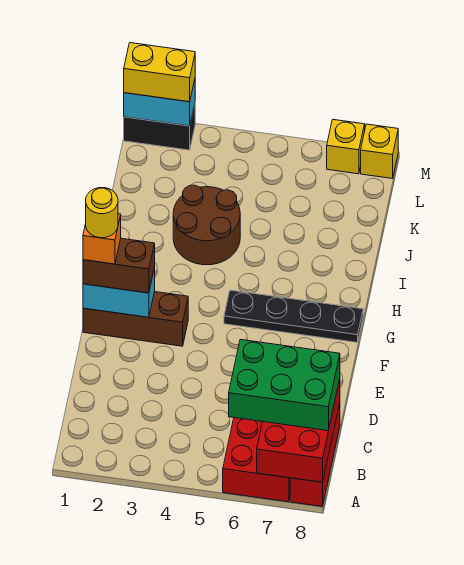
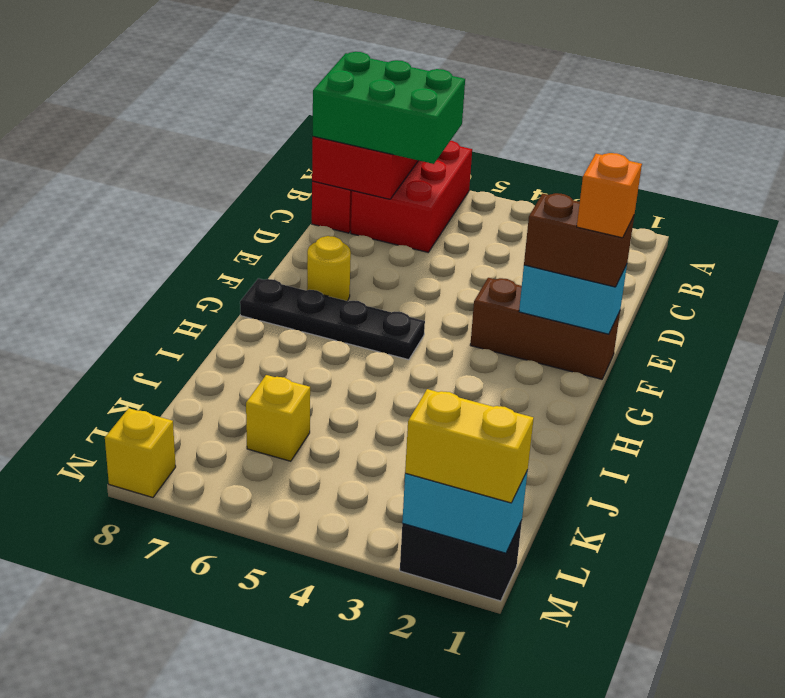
yellow 1x1 round brick [86,188,118,238] -> yellow 1x1 round brick moved to [307,236,351,301]
brown 2x2 round brick [173,185,240,265] -> none
yellow 1x1 brick [327,120,365,174] -> yellow 1x1 brick moved to [246,375,310,461]

